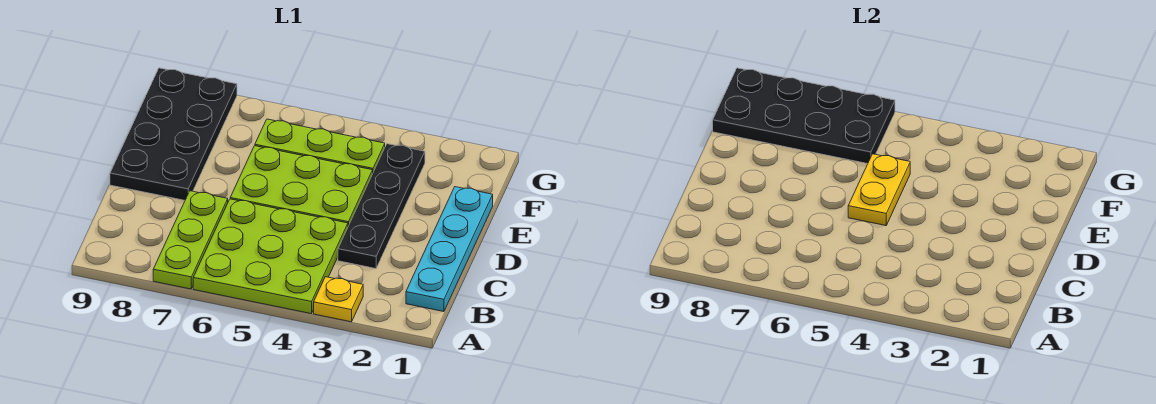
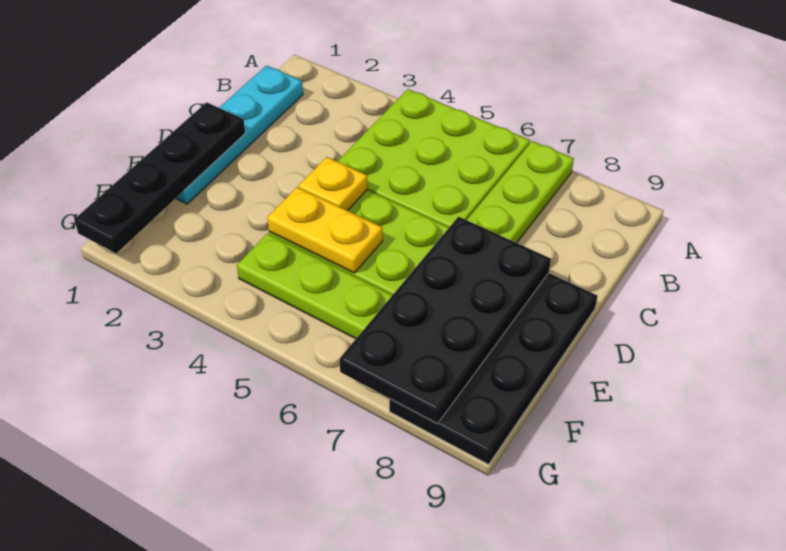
yellow 1x1 plate [314,277,363,322] -> yellow 1x1 plate moved to [299,157,367,211]
black 1x4 plate [338,144,425,269] -> black 1x4 plate moved to [74,102,245,254]
yellow 1x2 plate [848,154,910,226] -> yellow 1x2 plate turned to [267,187,383,273]
black 2x4 plate [713,68,895,164] -> black 2x4 plate turned to [340,217,551,423]

